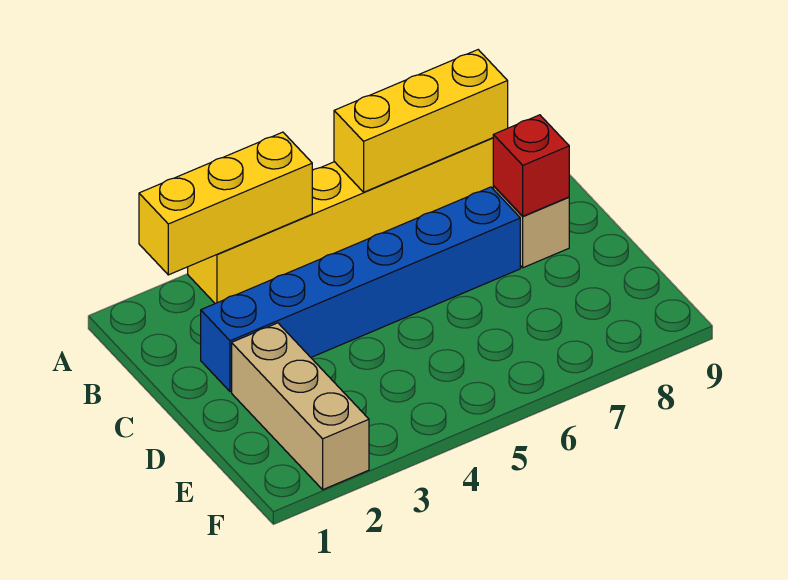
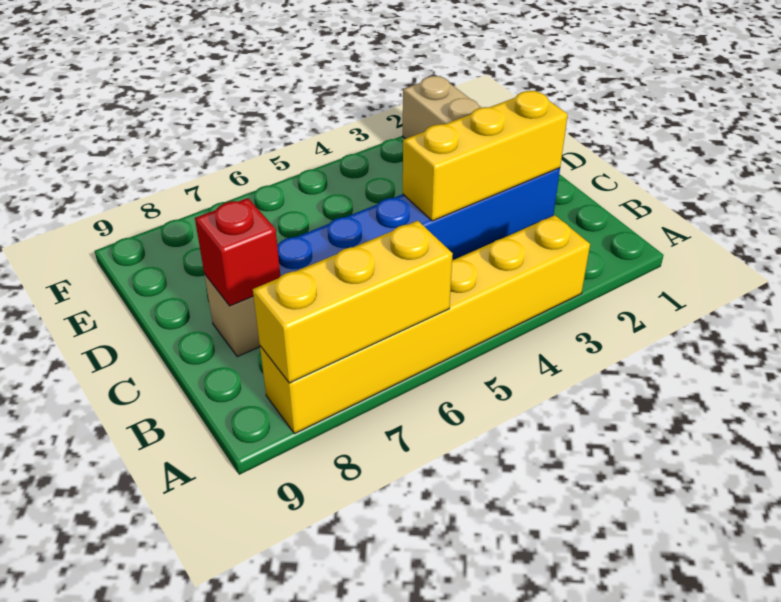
yellow 1x3 brick [139,132,312,275] -> yellow 1x3 brick moved to [403,90,568,221]

